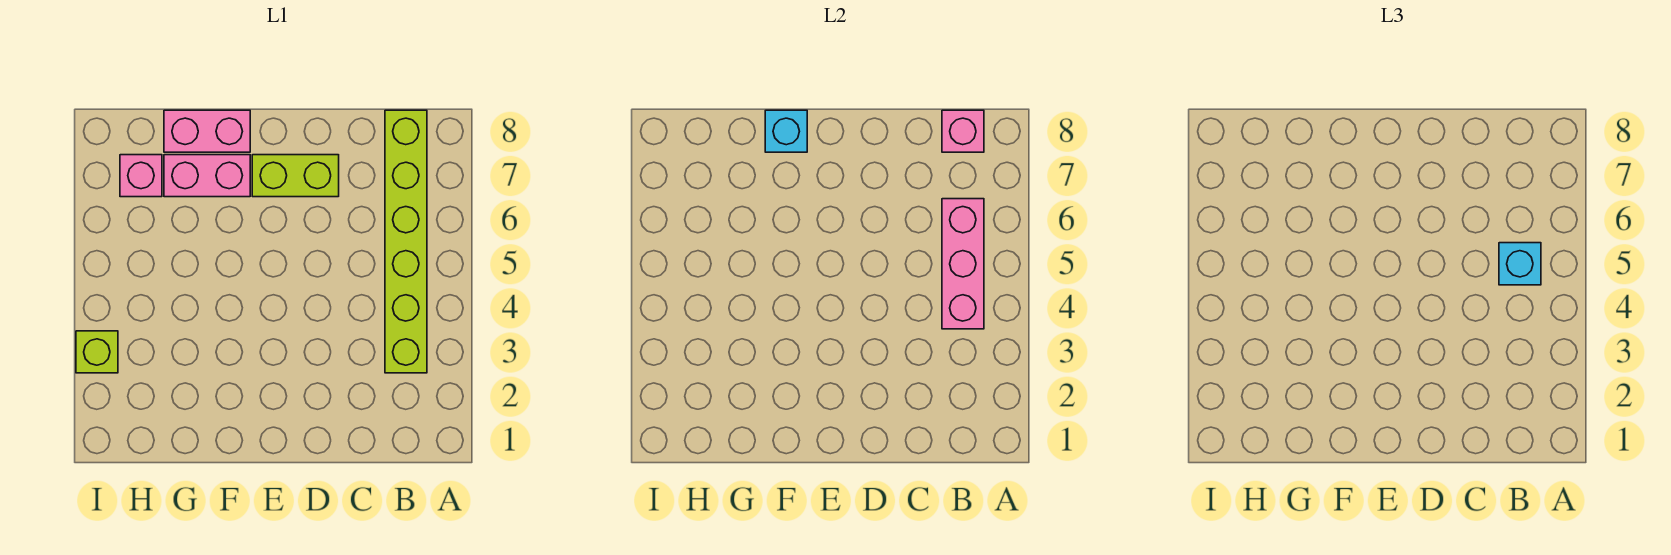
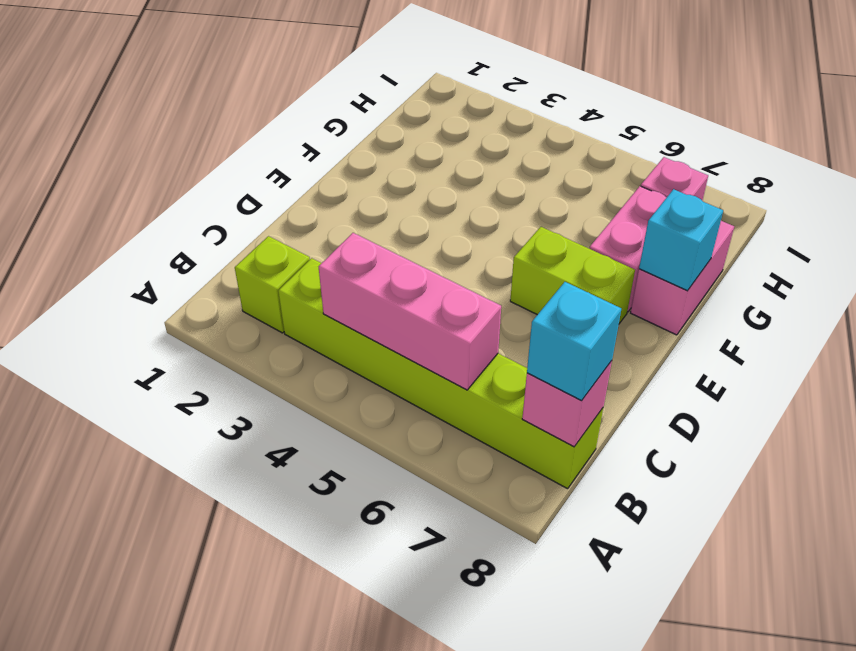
cyan 1x1 brick [1499,243,1541,285] -> cyan 1x1 brick moved to [527,282,621,401]
lime 1x2 brick [252,155,339,197] -> lime 1x2 brick turned to [510,227,635,324]
lime 1x1 brick [76,331,118,373] -> lime 1x1 brick moved to [235,236,310,333]

